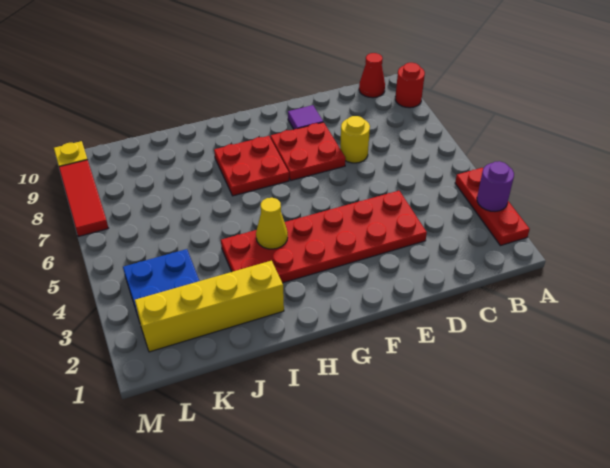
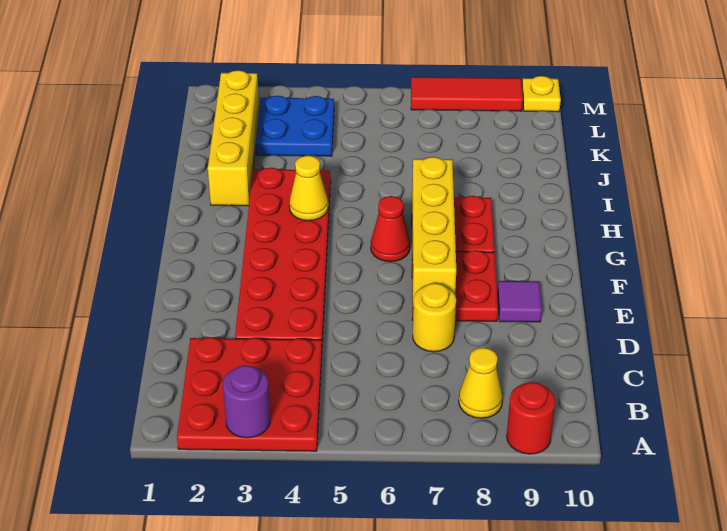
red 1x3 plate [455,168,530,246] -> red 3x3 plate [177,337,322,451]
none -> yellow 1x1 cone [459,348,503,418]
red 1x1 cone [359,53,385,98] -> red 1x1 cone moved to [371,196,410,262]
none -> yellow 1x4 brick [412,157,456,303]

